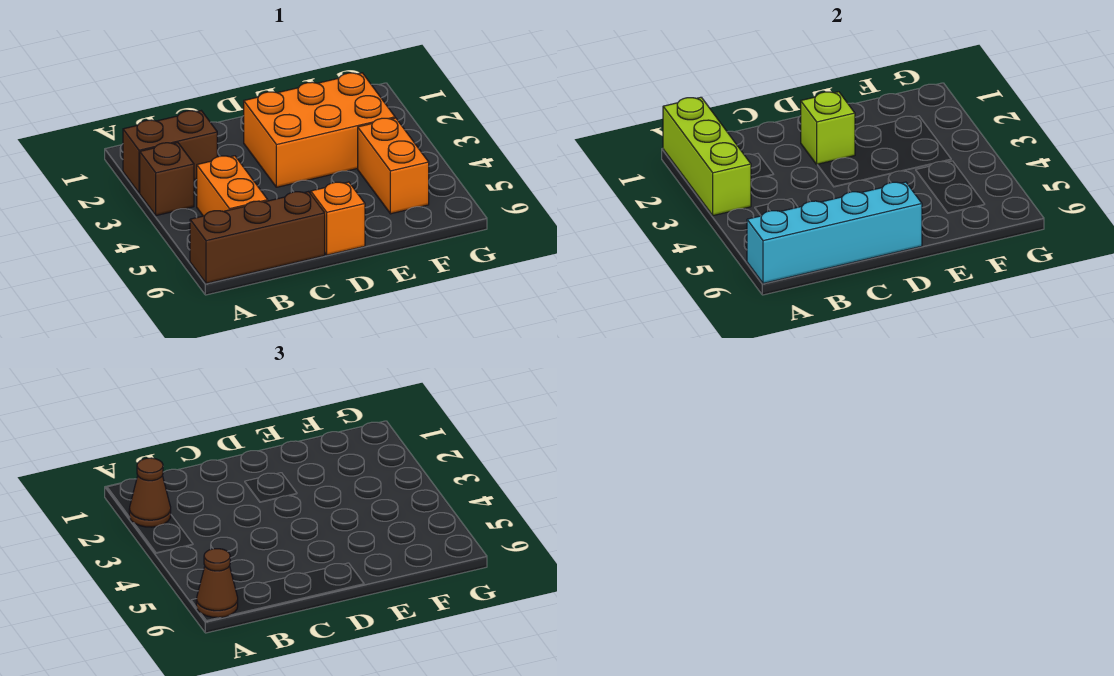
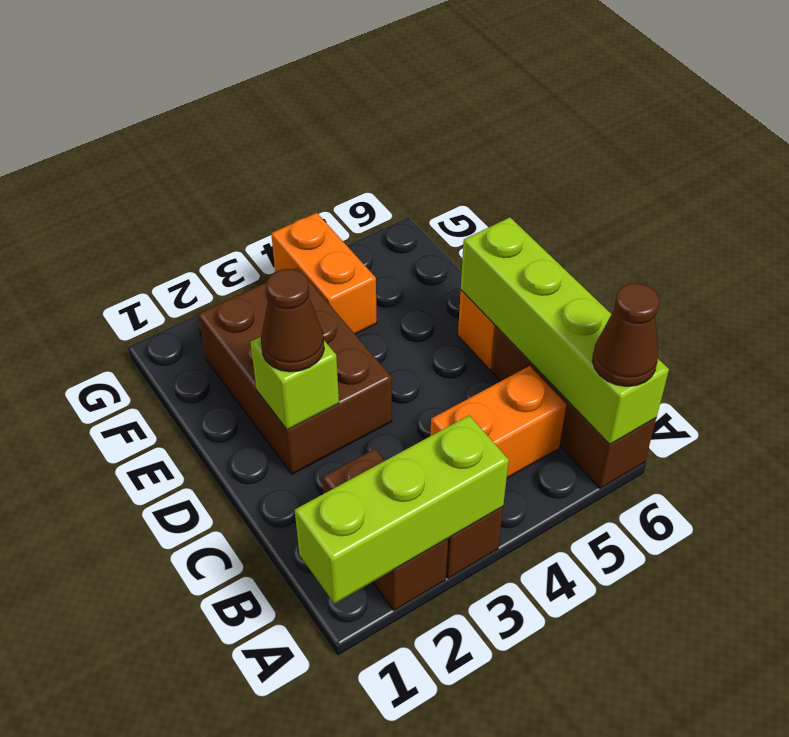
brown 1x1 cone [129,458,171,527] -> brown 1x1 cone moved to [261,269,324,372]
cyan 1x4 brick [747,182,922,283] -> lime 1x4 brick [461,217,669,444]
orange 2x3 brick [244,73,395,187] -> brown 2x3 brick [198,268,392,474]
orange 1x2 brick [358,118,429,214] -> orange 1x2 brick turned to [271,213,377,334]

